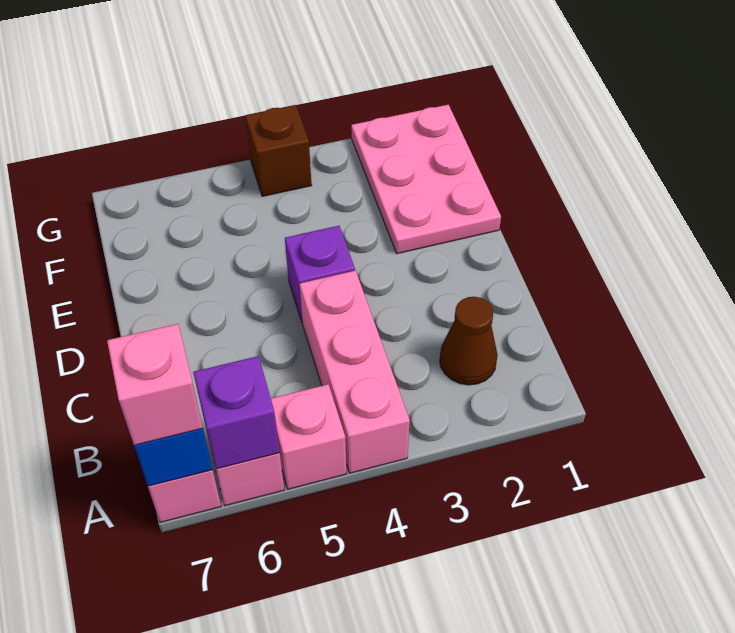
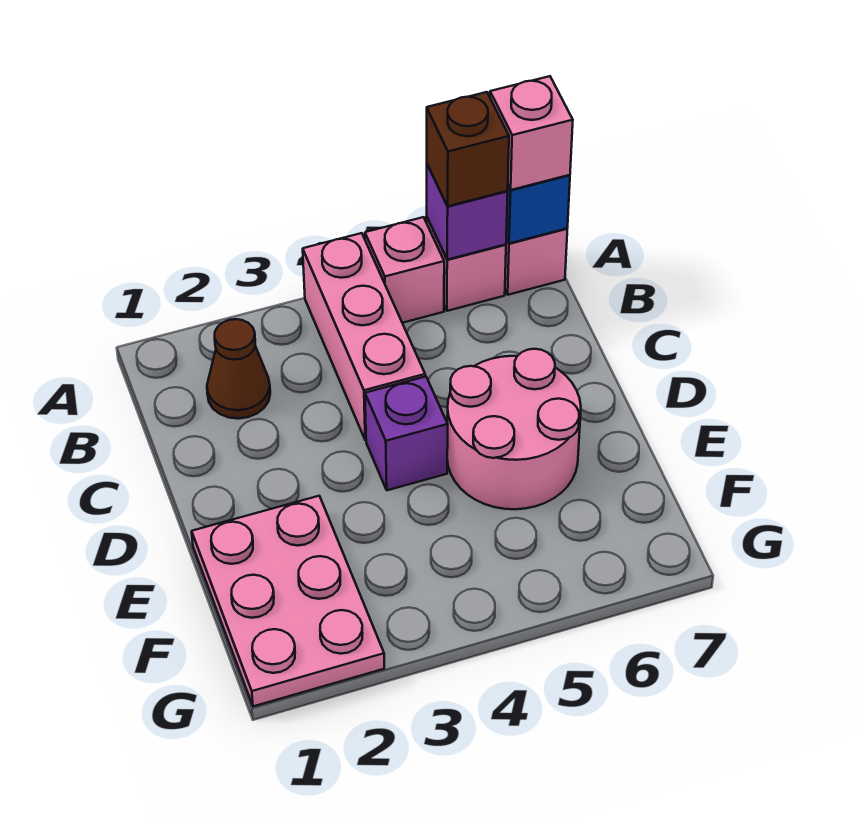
none -> pink 2x2 round brick [447,349,581,509]
brown 1x1 brick [245,105,312,196] -> brown 1x1 brick moved to [427,92,509,206]

